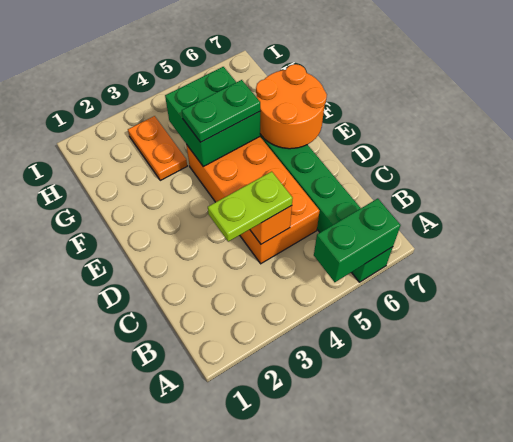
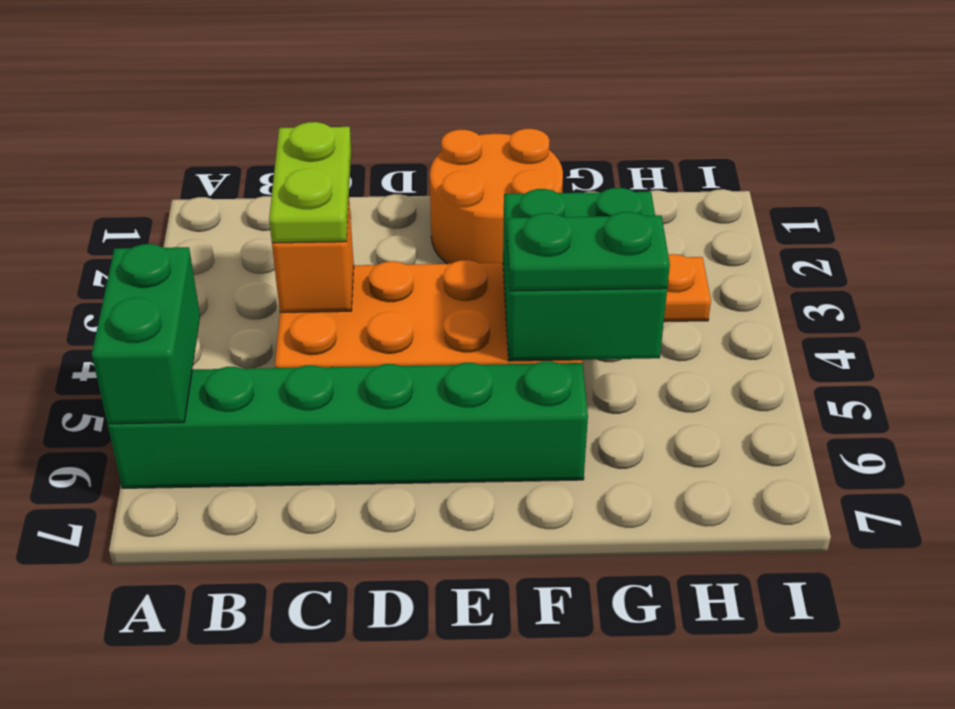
orange 2x2 round brick [256,64,327,149] -> orange 2x2 round brick moved to [430,129,563,264]
green 1x2 plate [182,80,260,142] -> green 1x2 plate turned to [507,212,670,291]

